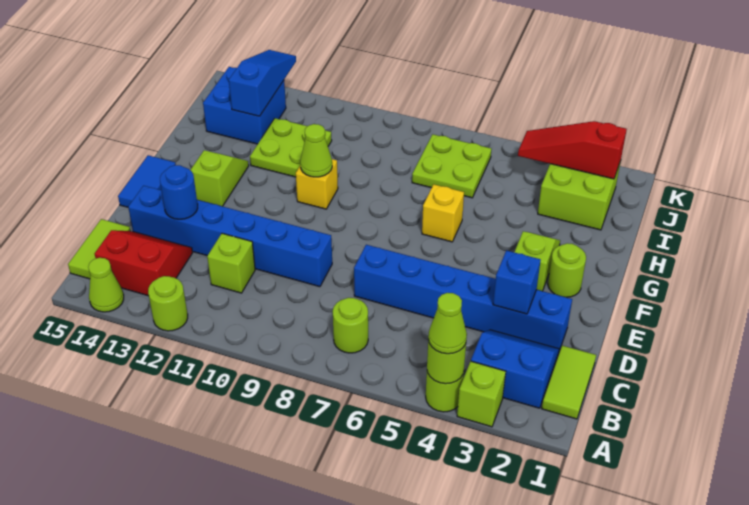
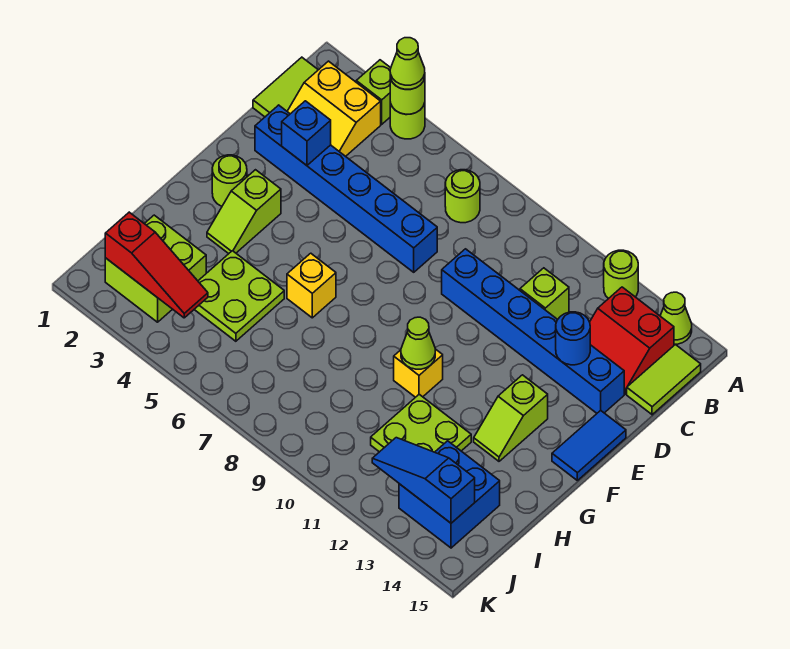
blue 2x2 slope [471,330,559,408] -> yellow 2x2 slope [287,61,381,156]
lime 2x2 plate [412,134,492,198] -> lime 2x2 plate moved to [194,251,284,341]
blue 1x3 slope [229,50,296,116] -> blue 1x3 slope turned to [372,438,475,523]

